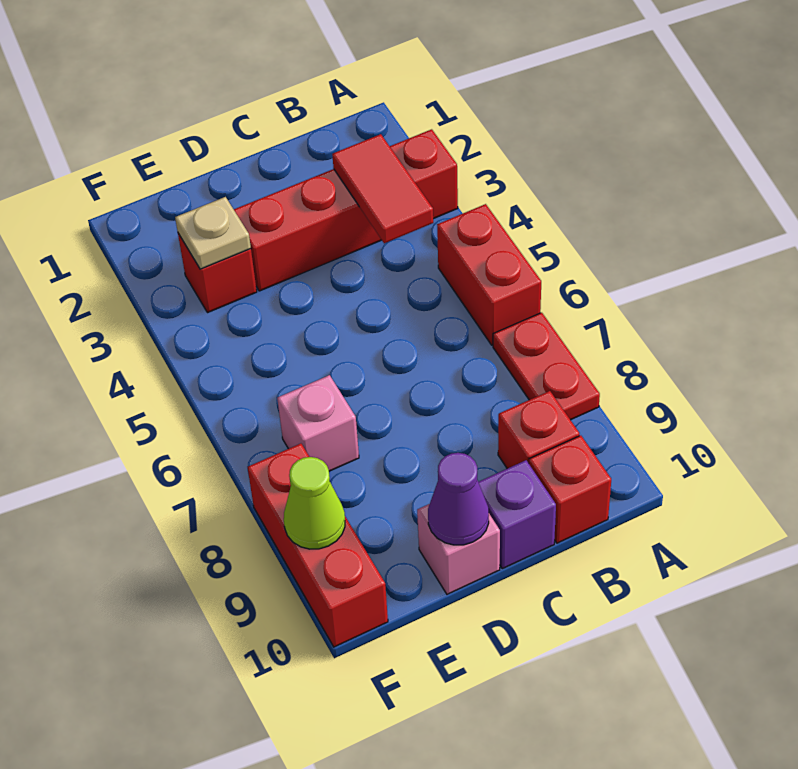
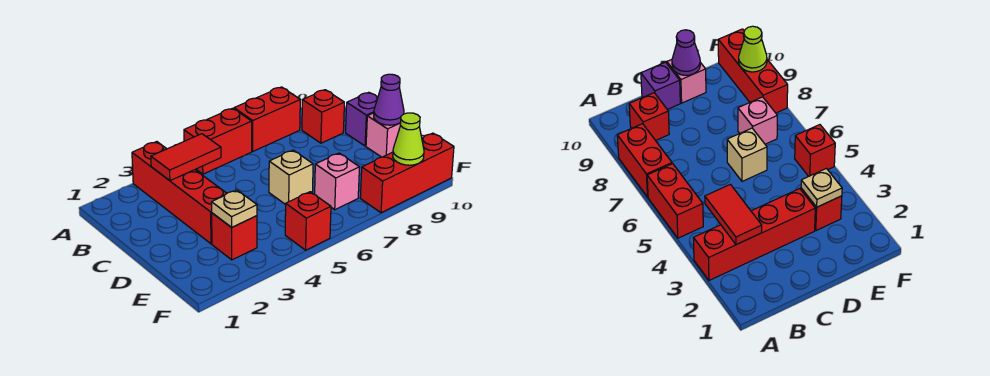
red 1x2 plate [493,313,600,420] -> red 1x2 brick [234,87,300,151]
red 1x1 brick [529,435,611,543] -> red 1x1 brick moved to [285,192,331,250]
none -> tan 1x1 brick [269,150,313,205]

